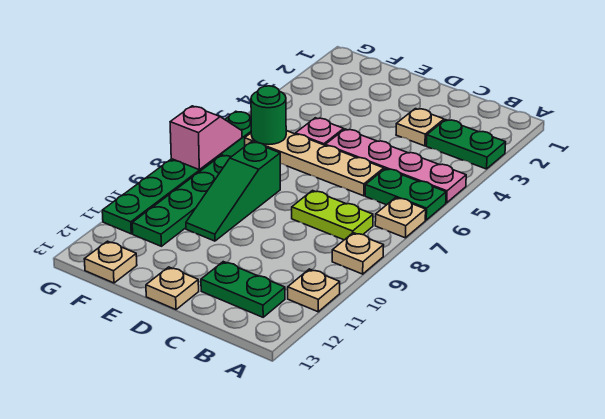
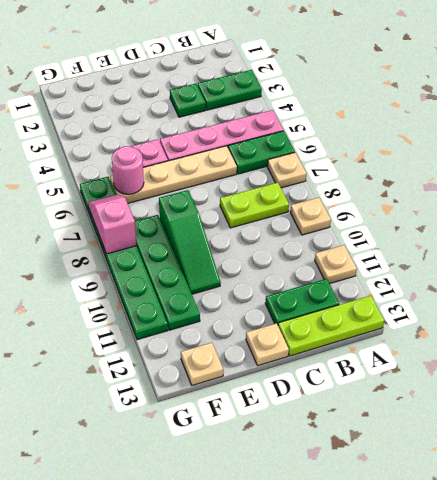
none -> lime 1x3 plate [278,296,384,356]
tan 1x1 plate [396,109,444,146] -> green 1x1 plate [170,84,206,117]
green 1x1 round brick [251,86,286,145] -> pink 1x1 round brick [112,146,144,194]

